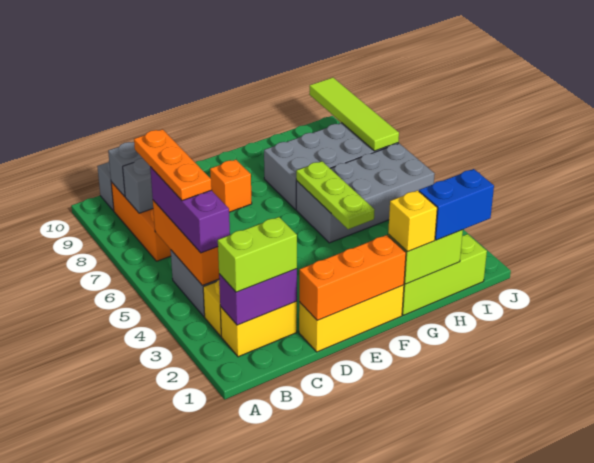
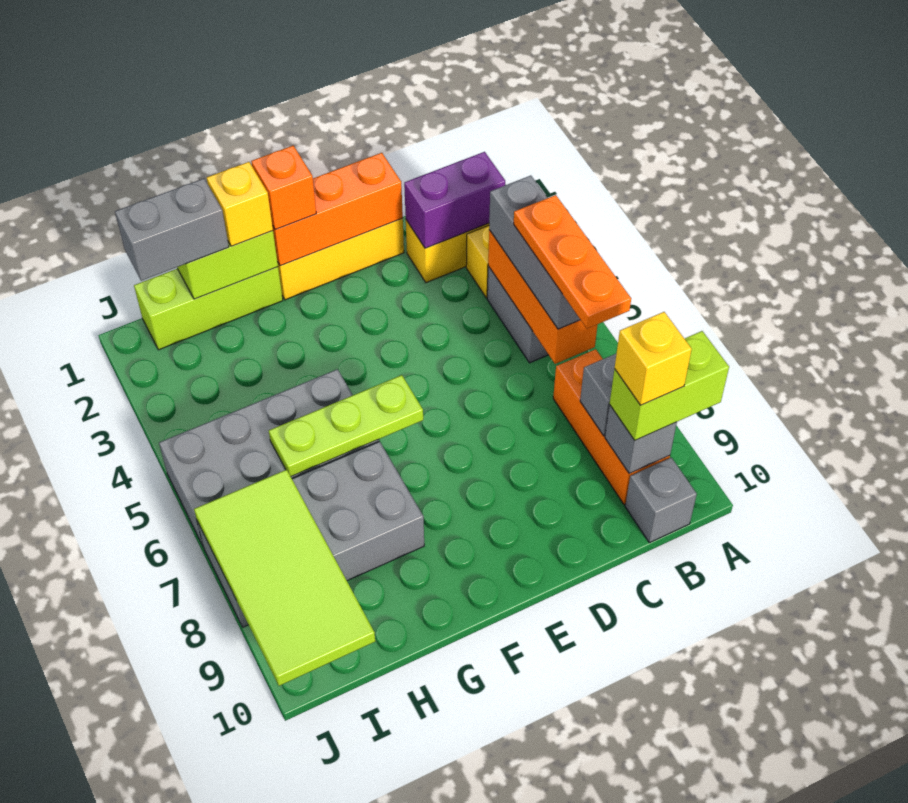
lime 1x2 brick [218,217,297,292] -> lime 1x2 brick moved to [610,331,729,440]
purple 1x3 brick [150,167,230,253] -> grey 1x3 brick [489,176,580,329]
none -> yellow 1x1 brick [615,312,692,405]
orange 1x1 brick [210,160,252,212] -> orange 1x1 brick moved to [252,146,316,230]
lime 1x3 plate [296,161,375,229] -> lime 1x3 plate turned to [269,375,423,477]
blue 1x2 brick [419,169,494,240] -> grey 1x2 brick [115,179,229,281]
lime 1x4 tile [309,78,399,151] -> lime 2x4 tile [194,470,375,686]

